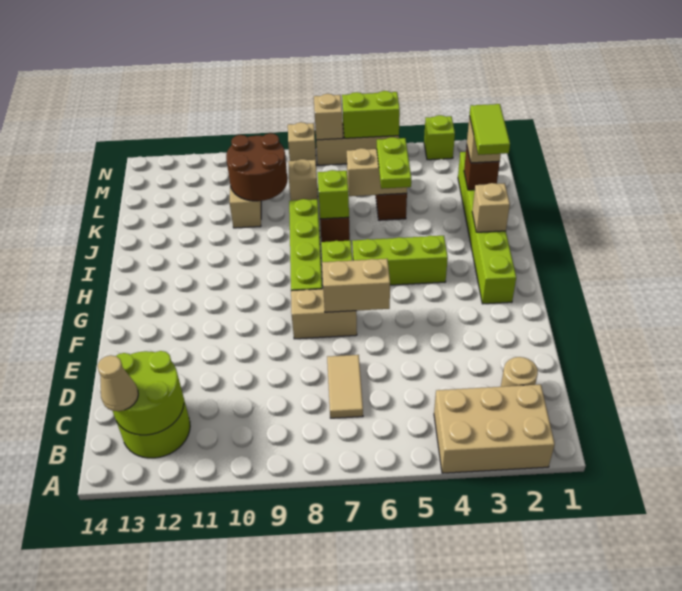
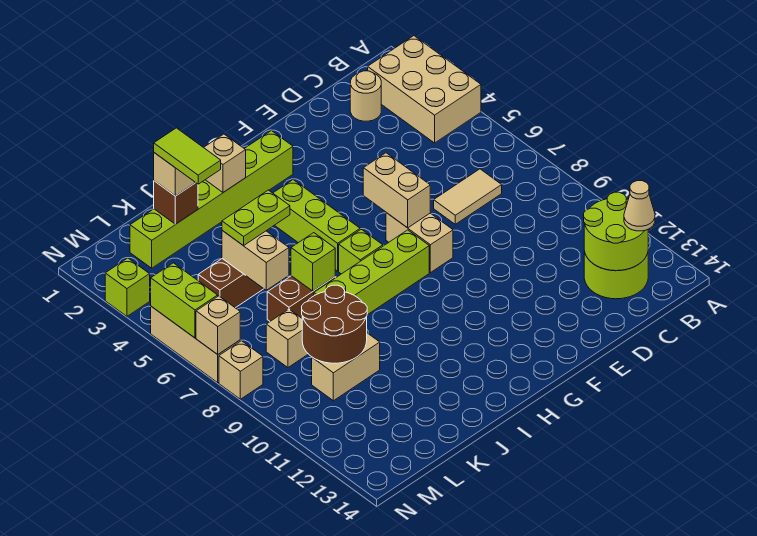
lime 1x2 tile [470,104,510,155] -> lime 1x2 tile turned to [154,128,221,184]

